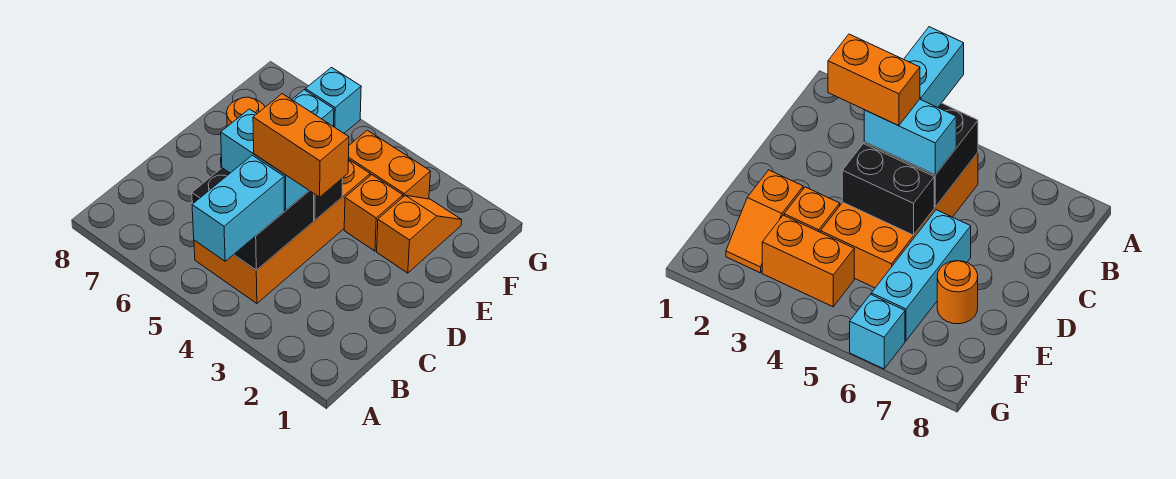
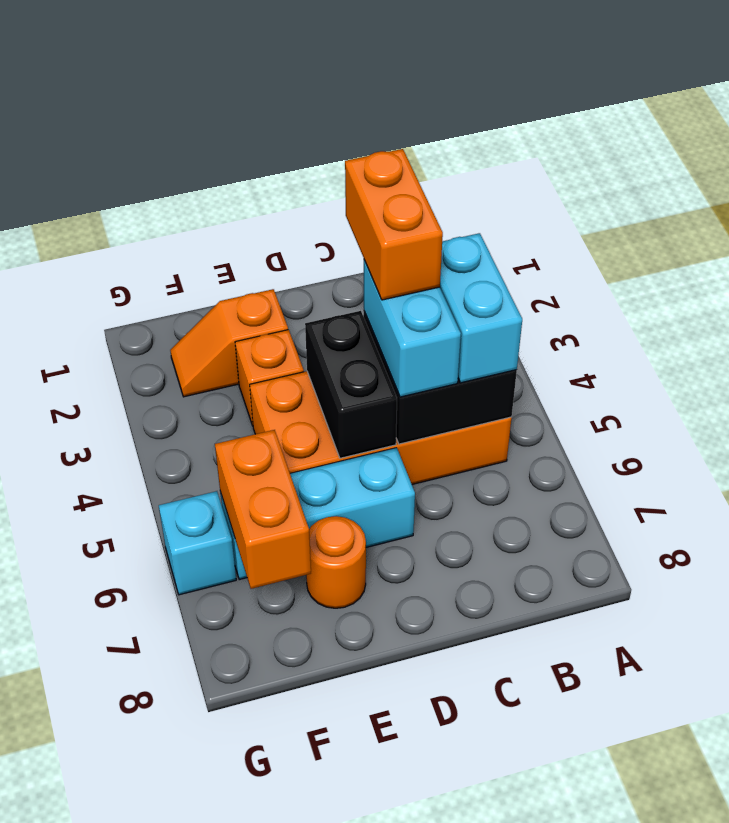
cyan 1x2 brick [192,155,284,261] -> cyan 1x2 brick turned to [440,233,522,383]
orange 1x2 brick [348,130,431,199] -> orange 1x2 brick moved to [215,430,311,589]

